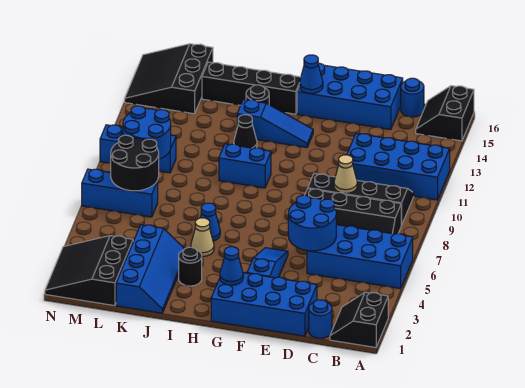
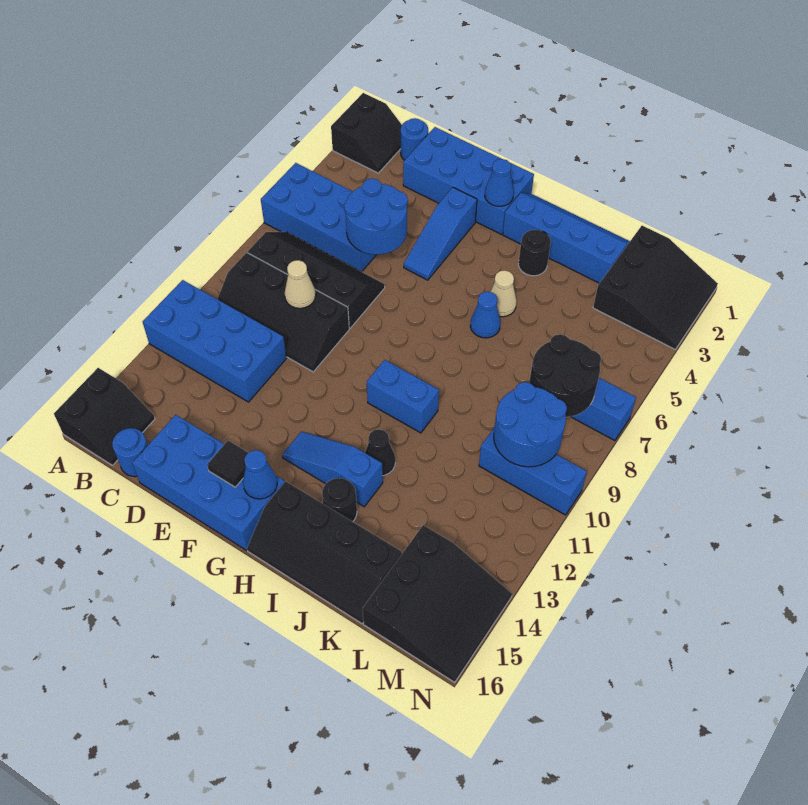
none -> black 1x1 tile [207,441,248,487]
blue 2x4 slope [116,225,184,313] -> blue 2x4 slope turned to [503,193,630,283]

